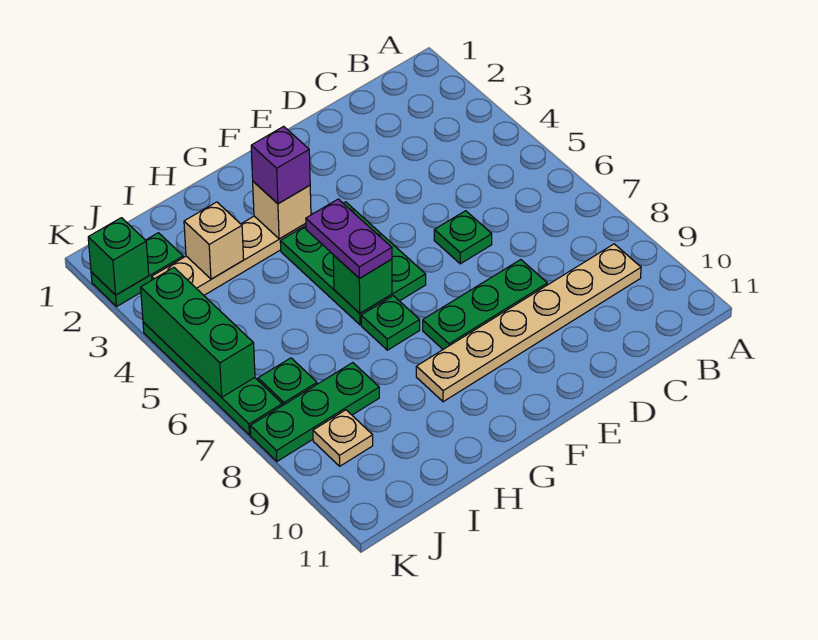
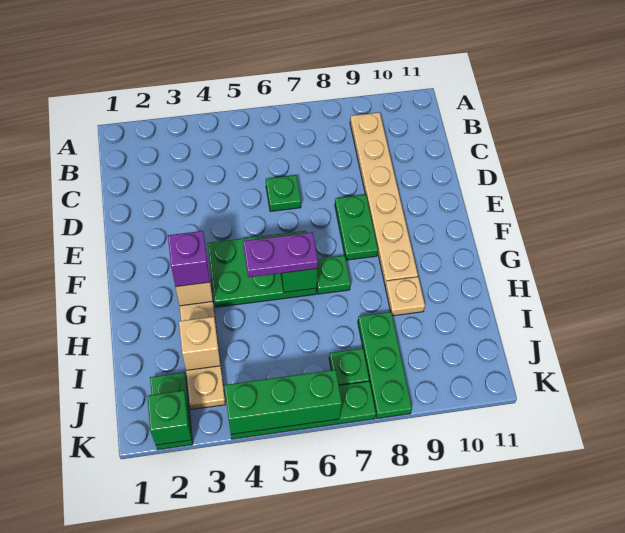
green 1x3 plate [423,260,547,349] -> green 1x2 plate [335,195,378,260]
tan 1x1 plate [313,410,373,466] -> tan 1x1 plate moved to [385,277,425,316]

